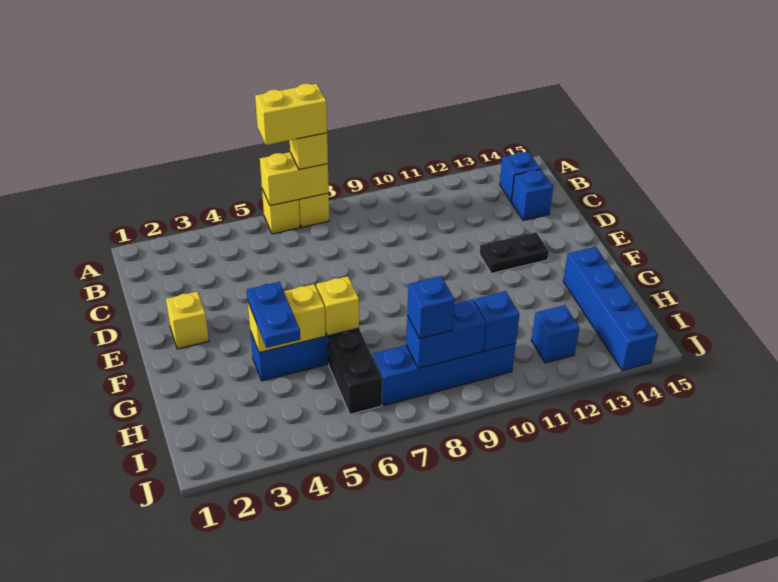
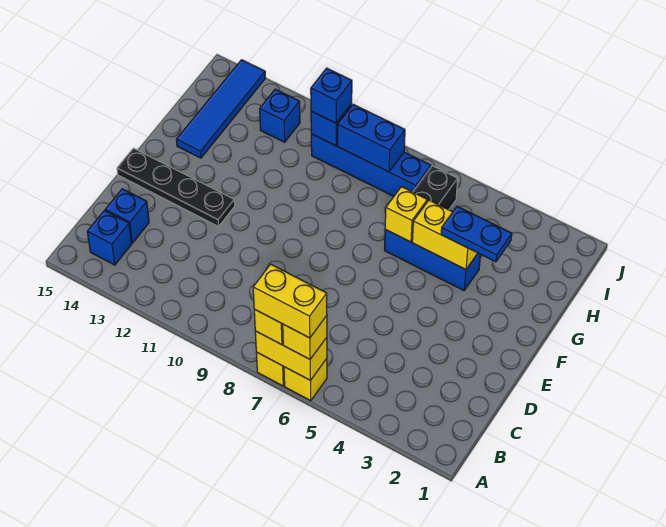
yellow 1x1 brick [166,291,209,349] -> yellow 1x1 brick moved to [283,316,327,359]
black 1x2 plate [479,232,549,274] -> black 1x4 plate [117,148,235,226]
blue 1x2 plate [247,282,300,348] -> blue 1x2 plate turned to [441,206,512,262]
blue 1x4 brick [563,247,658,371] -> blue 1x4 tile [176,60,265,158]
blue 1x1 brick [407,276,455,339] -> blue 1x1 brick moved to [311,68,352,123]

